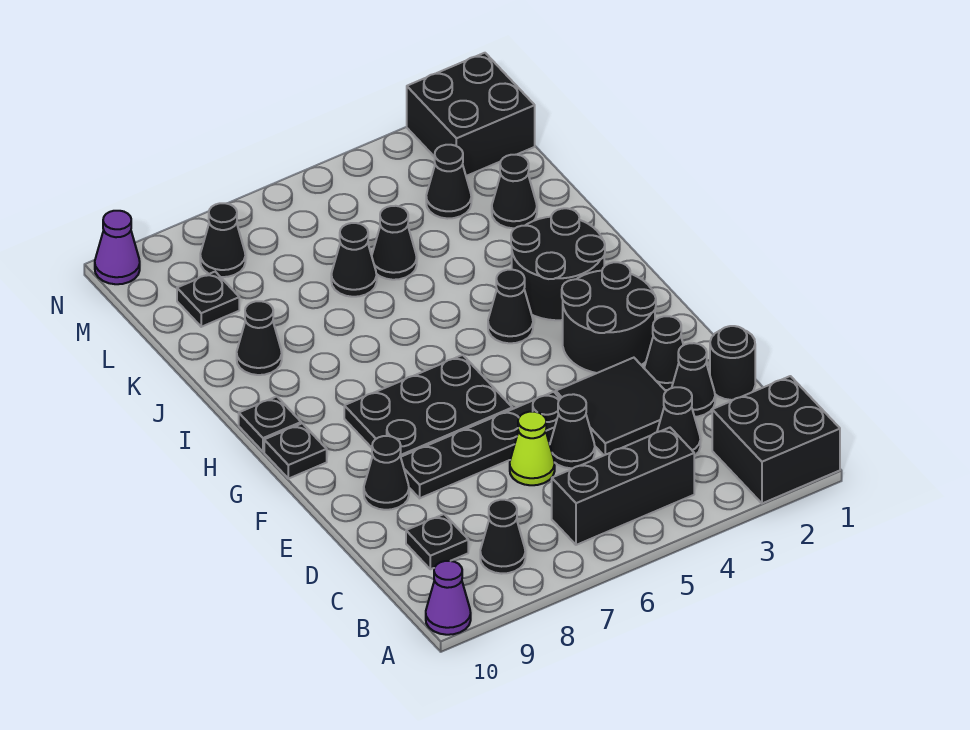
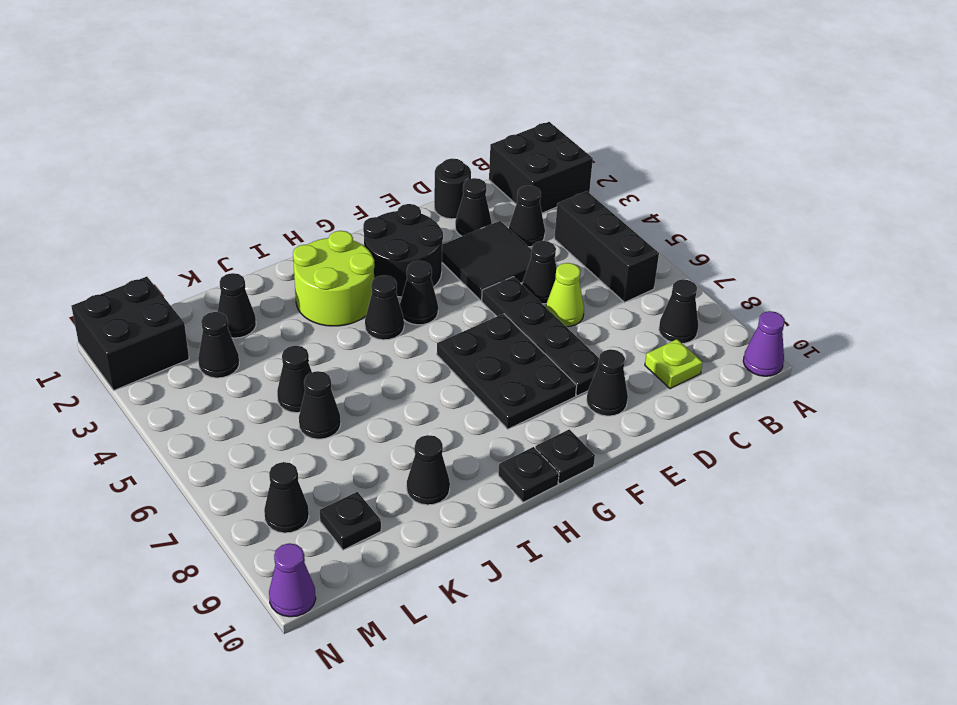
black 1x1 plate [406,514,468,569] -> lime 1x1 plate [645,339,703,389]
black 1x1 cone [644,316,683,390] -> black 1x1 cone moved to [400,261,438,325]
black 2x2 round brick [511,208,605,320] -> lime 2x2 round brick [293,231,375,326]

